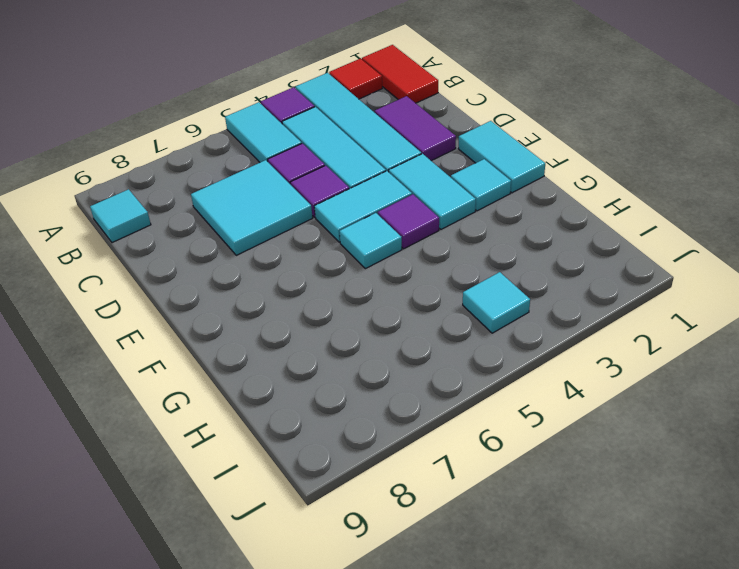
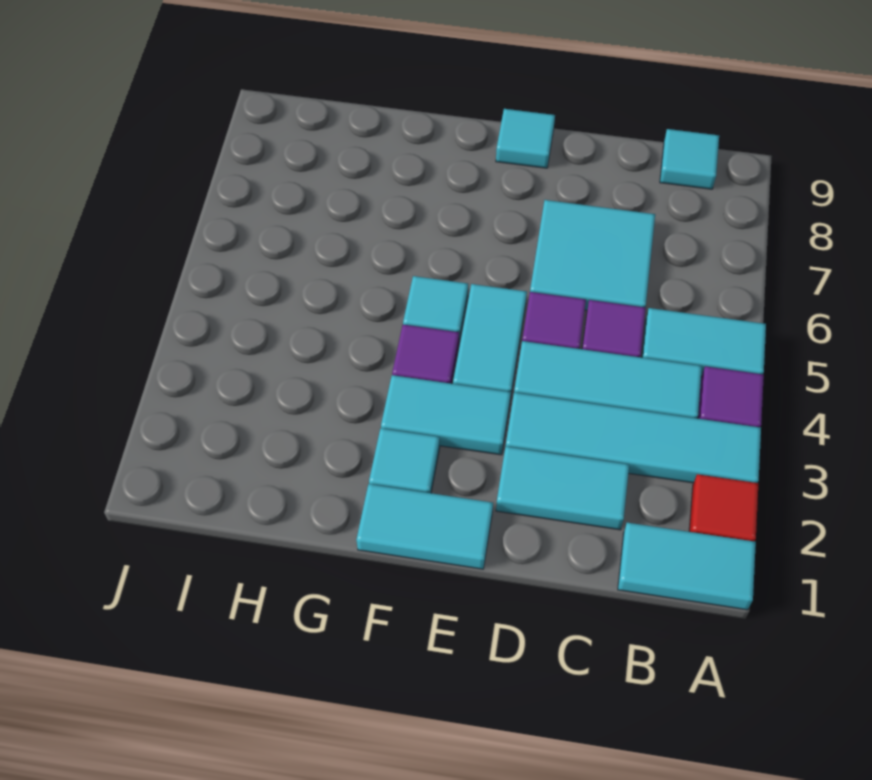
red 1x2 tile [362,45,438,103] -> cyan 1x2 tile [618,523,756,610]
purple 1x2 tile [375,96,456,161] -> cyan 1x2 tile [496,446,629,530]
cyan 1x1 tile [463,272,530,333] -> cyan 1x1 tile moved to [496,109,555,168]

